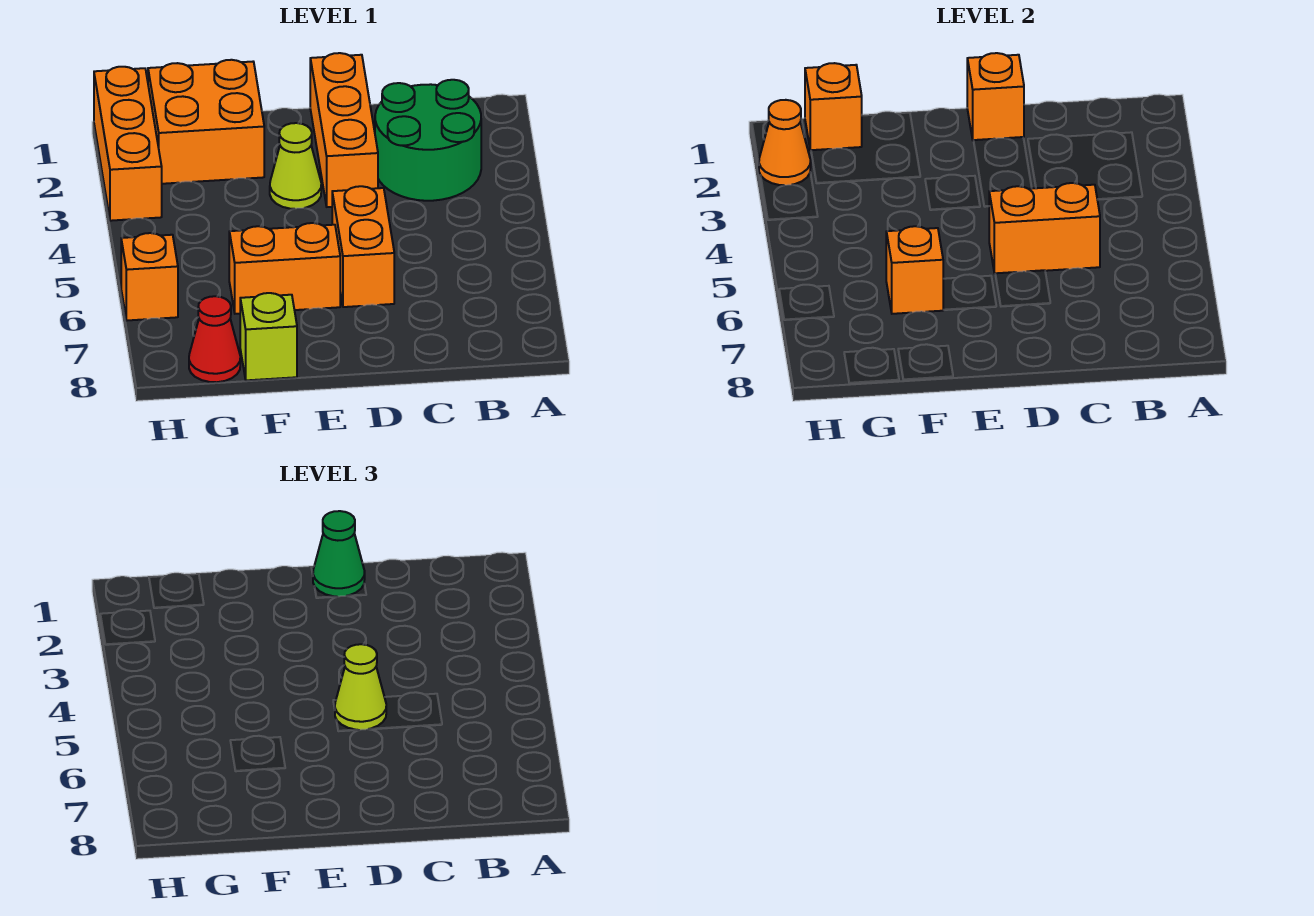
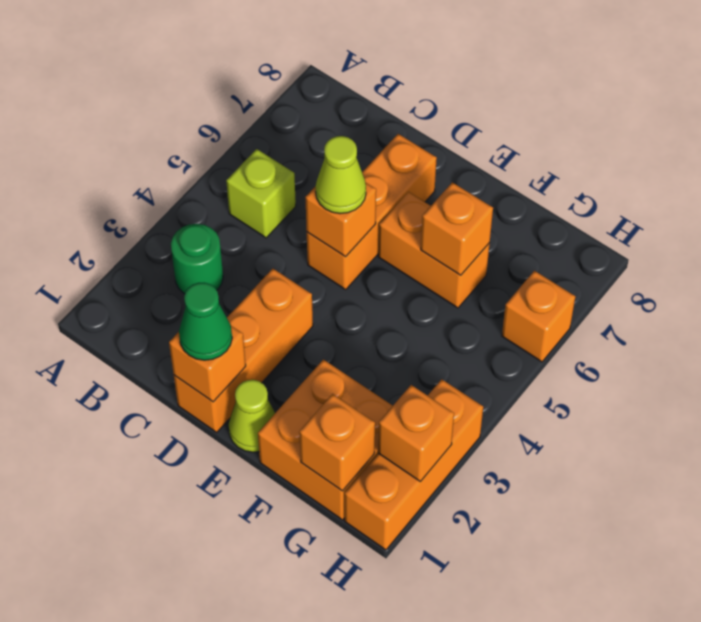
green 2x2 round brick [375,80,481,201] -> green 1x1 round brick [171,224,223,294]
orange 1x2 brick [989,183,1100,273] -> orange 1x1 brick [305,182,376,257]
orange 1x2 brick [332,186,394,307] -> orange 1x3 brick [307,134,437,289]
lime 1x1 cone [270,123,321,209] -> lime 1x1 cone moved to [229,380,275,452]
lime 1x1 brick [240,293,297,380] -> lime 1x1 brick moved to [226,149,296,238]
red 1x1 cone [189,296,240,382] -> none
orange 1x1 cone [759,100,811,185] -> orange 1x1 brick [378,385,454,482]

